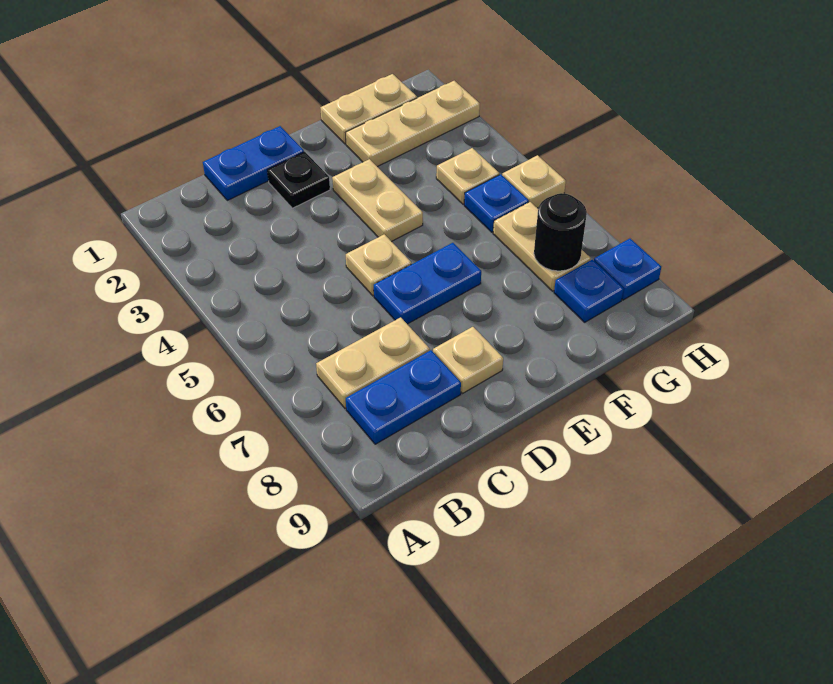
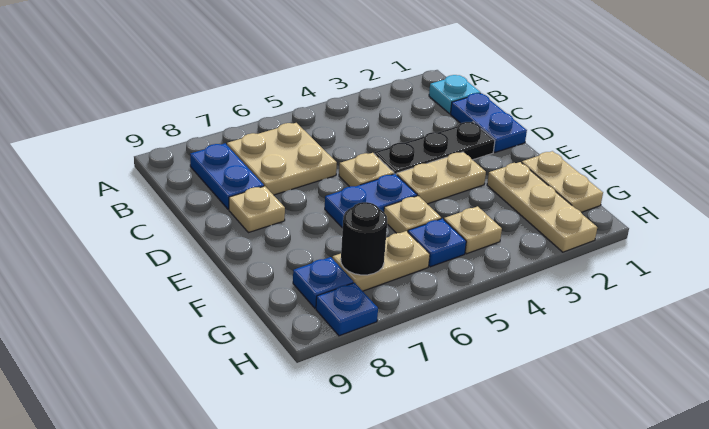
none -> cyan 1x1 plate [429,75,481,114]
tan 1x2 plate [316,317,430,408] -> tan 2x2 plate [227,123,337,195]
black 1x1 plate [267,152,330,208] -> black 1x3 plate [374,122,495,175]
blue 1x2 plate [374,243,481,324] -> blue 1x2 plate turned to [325,174,417,228]
tan 1x1 plate [502,155,566,208] -> tan 1x1 plate moved to [384,196,441,233]

